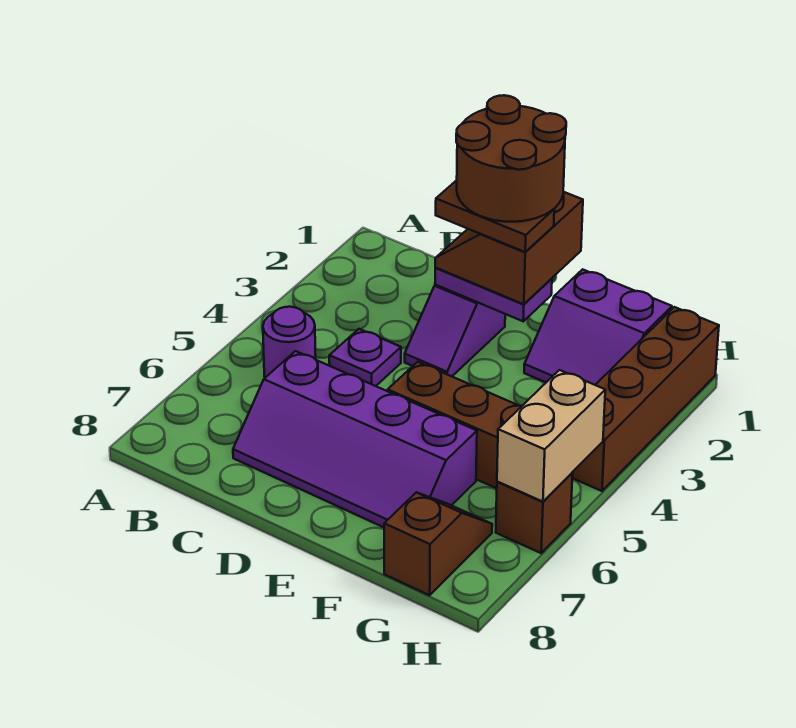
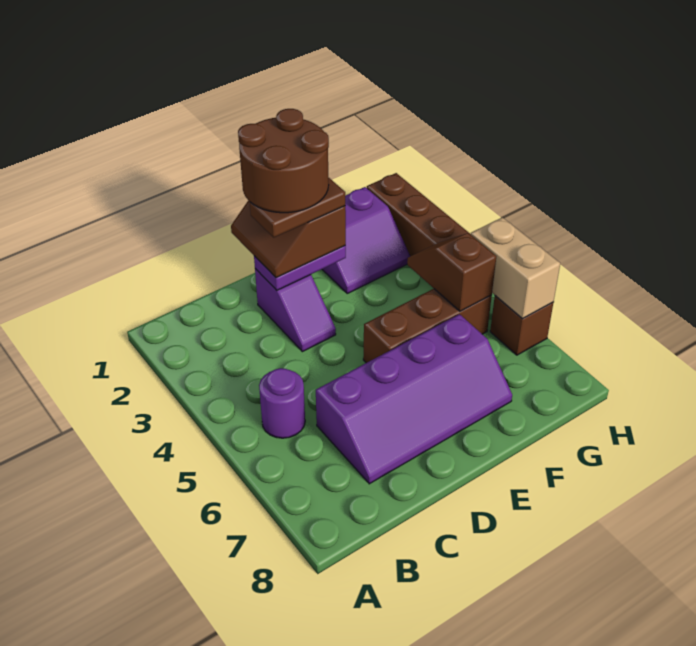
purple 1x1 plate [329,329,401,386] -> none
brown 1x2 slope [384,492,492,595] -> brown 1x2 slope moved to [407,233,496,311]

